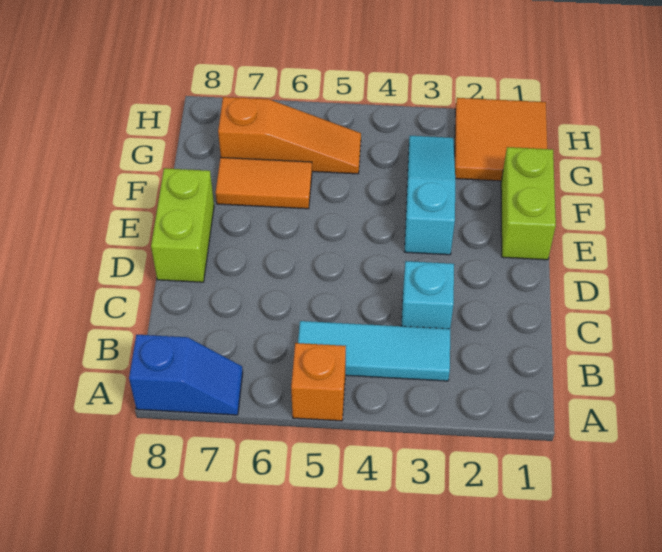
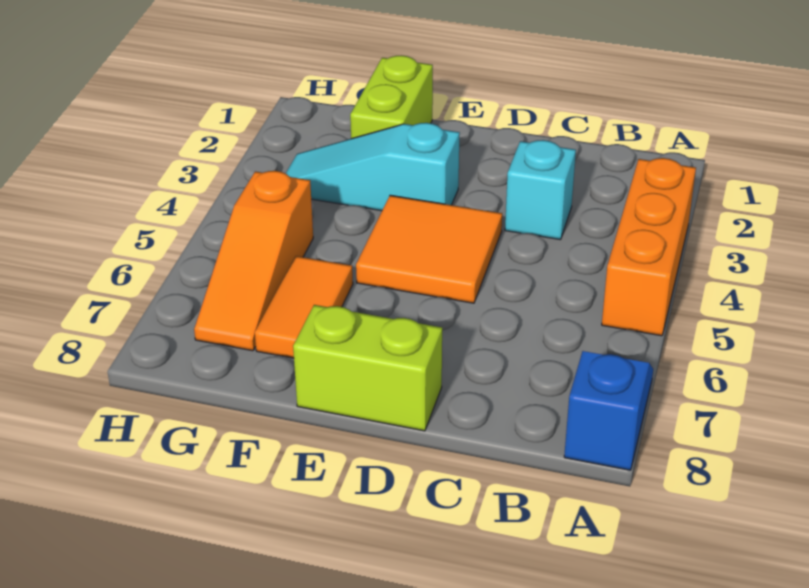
orange 1x1 brick [291,343,346,421] -> orange 1x3 brick [602,158,696,336]
cyan 1x3 tile [298,321,451,381] -> none
lime 1x2 brick [501,147,556,260] -> lime 1x2 brick turned to [350,56,433,139]
orange 2x2 tile [455,98,547,181] -> orange 2x2 tile moved to [356,195,502,303]
orange 1x3 slope [218,97,361,174] -> orange 1x3 slope turned to [194,171,313,351]

